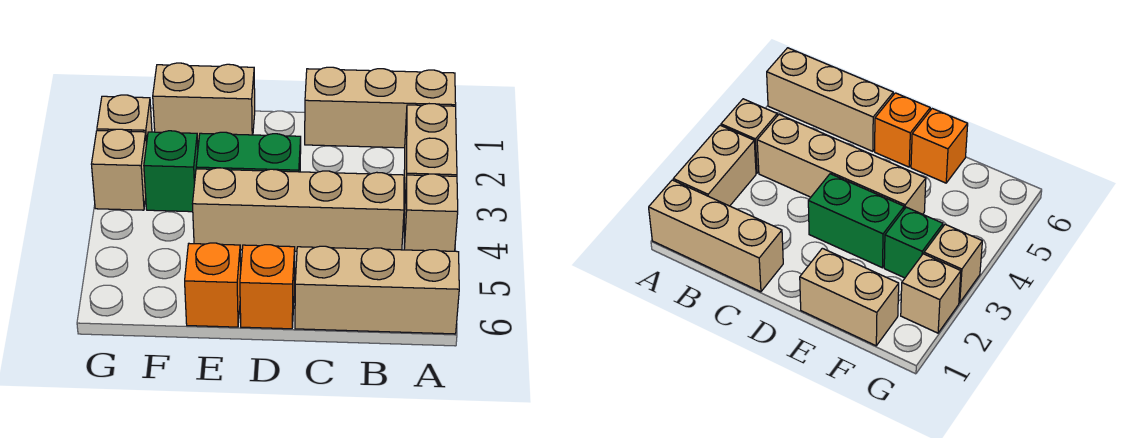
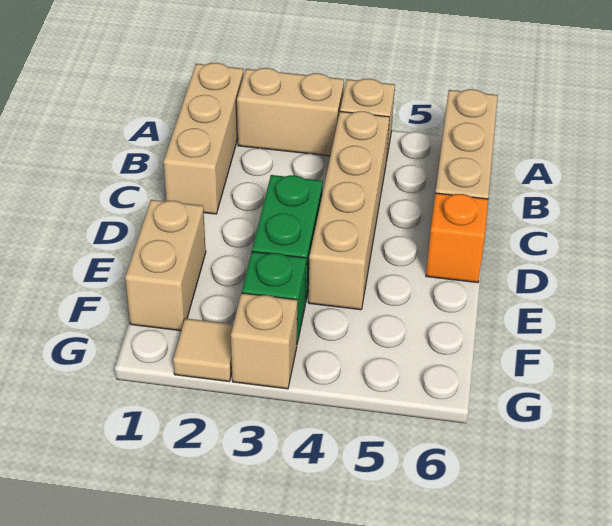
orange 1x1 brick [185,243,241,327] -> none
tan 1x1 brick [97,95,152,144] -> tan 1x1 tile [173,318,233,381]

